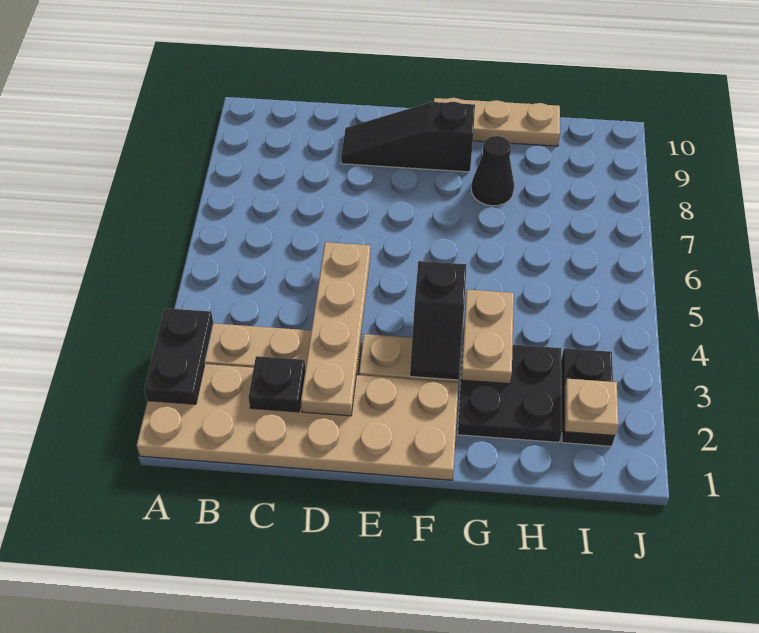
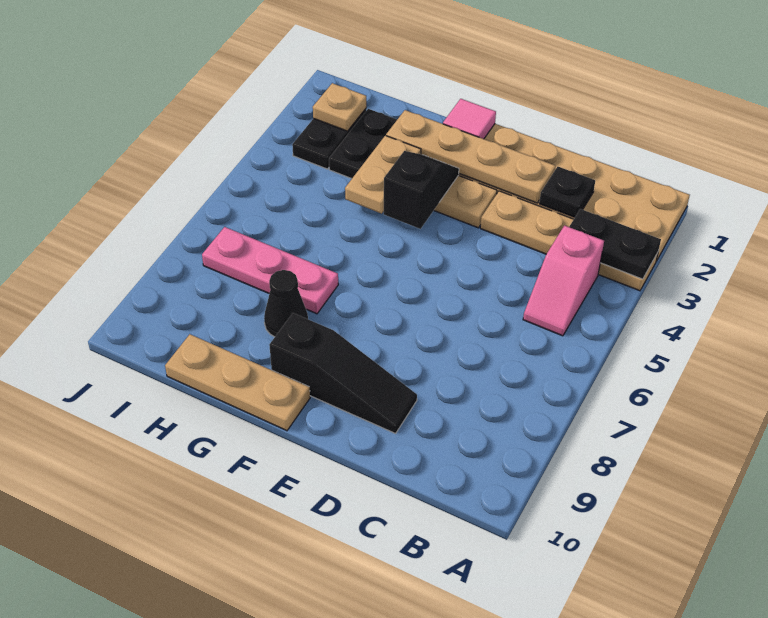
black 1x2 plate [144,308,213,404] -> black 1x2 plate turned to [569,209,661,279]
none -> pink 1x2 slope [523,226,604,336]
tan 1x4 plate [301,242,370,416] -> tan 1x4 plate turned to [386,110,556,203]
none -> pink 1x1 tile [443,99,496,139]
none -> pink 1x3 plate [202,227,338,314]

